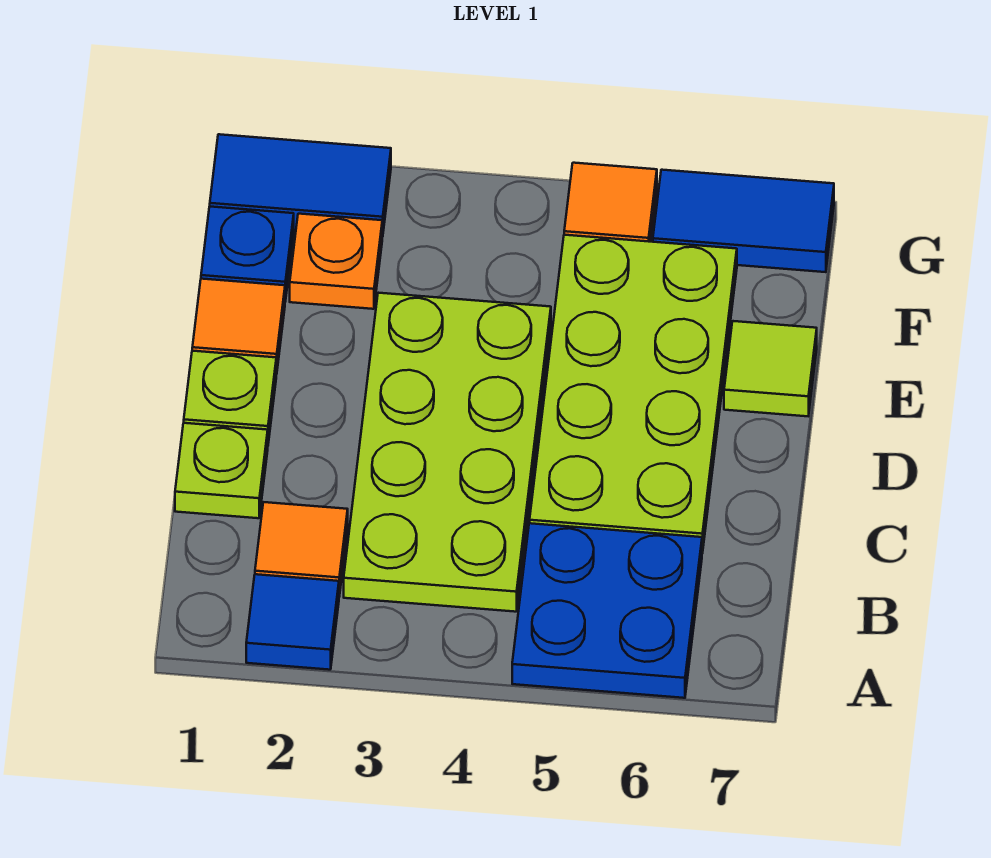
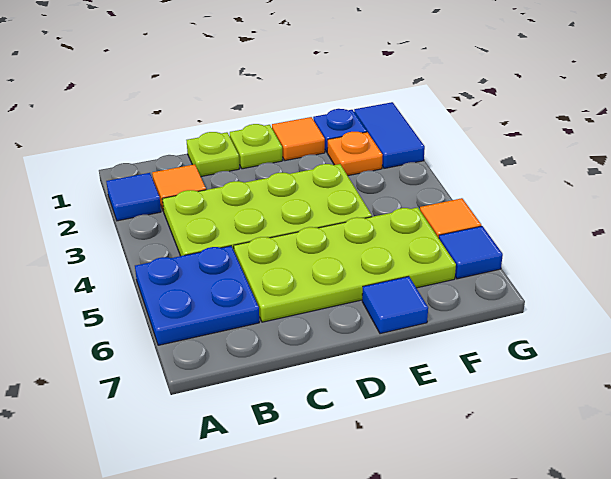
lime 1x1 tile [724,321,817,416] -> blue 1x1 tile [362,276,428,334]
blue 1x2 tile [653,170,834,272] -> blue 1x1 tile [439,226,503,279]

